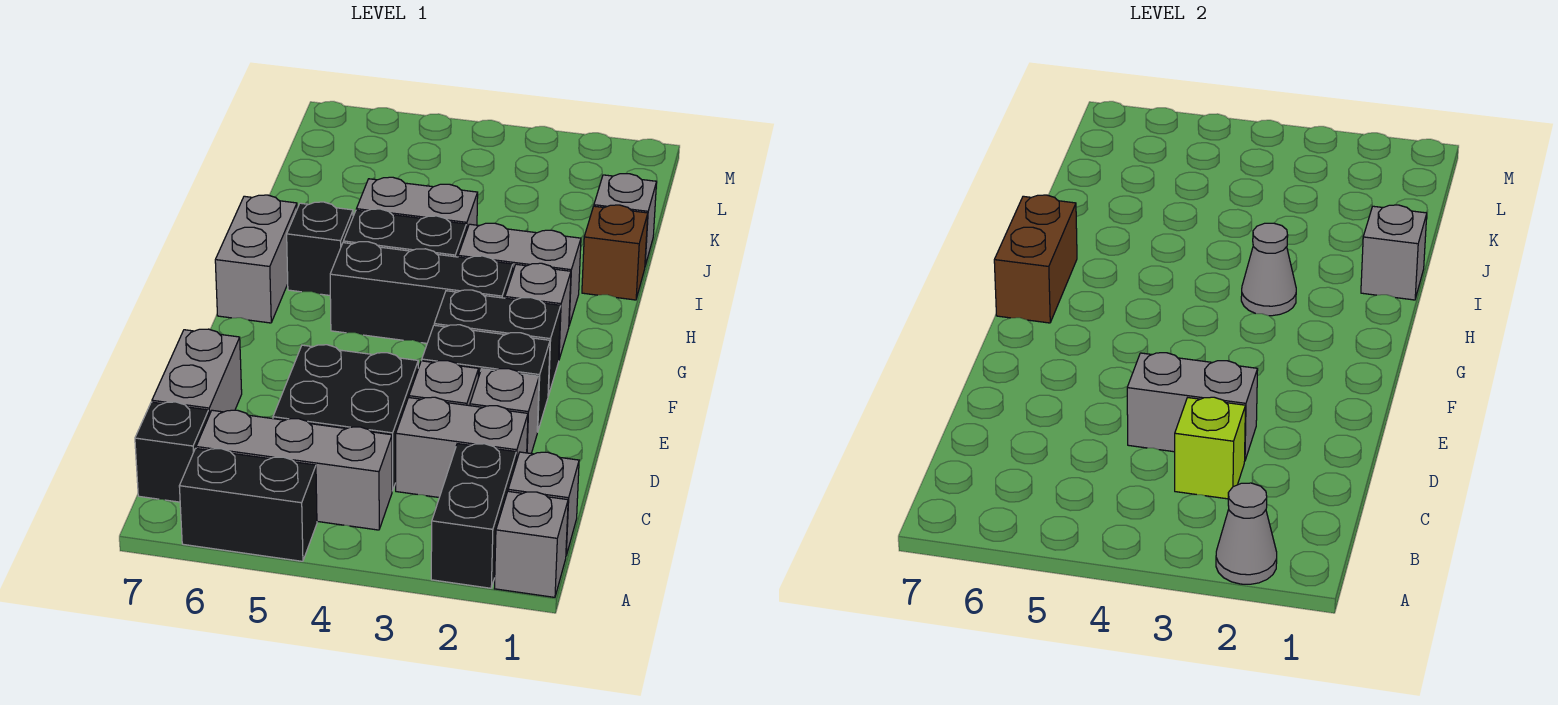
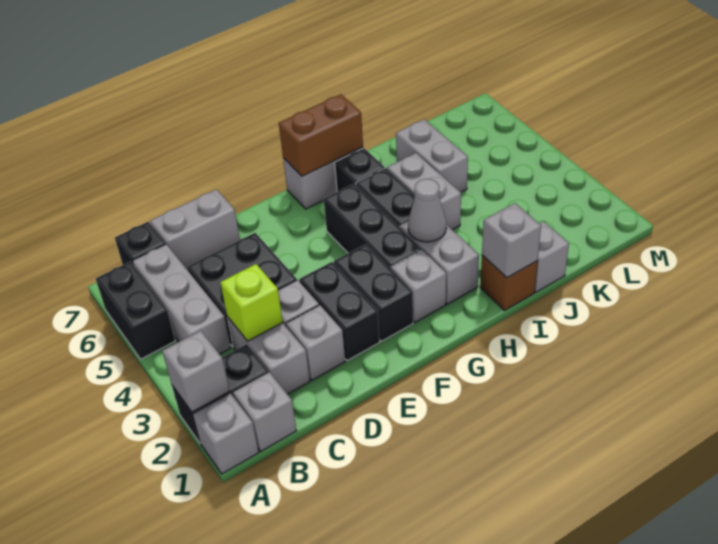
grey 1x1 cone [1216,483,1277,584] -> grey 1x1 brick [162,331,230,412]
grey 1x2 brick [1127,353,1258,460] -> grey 1x2 brick moved to [396,119,468,192]

